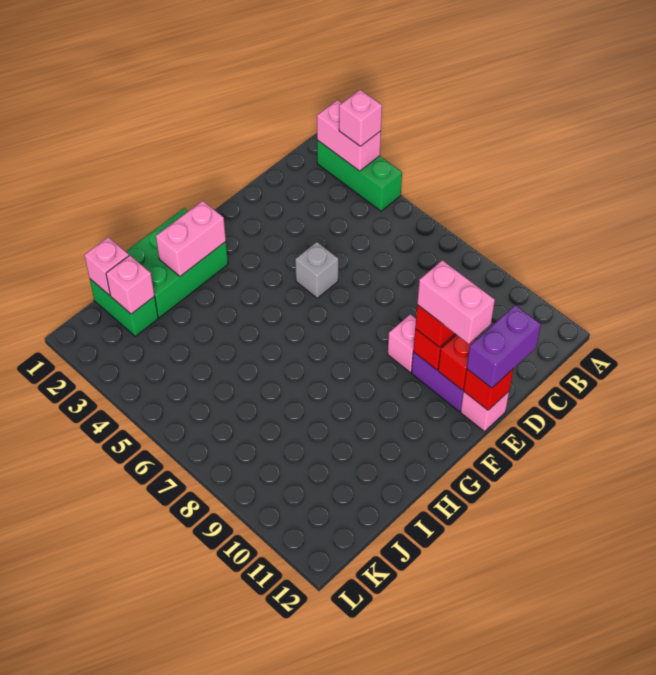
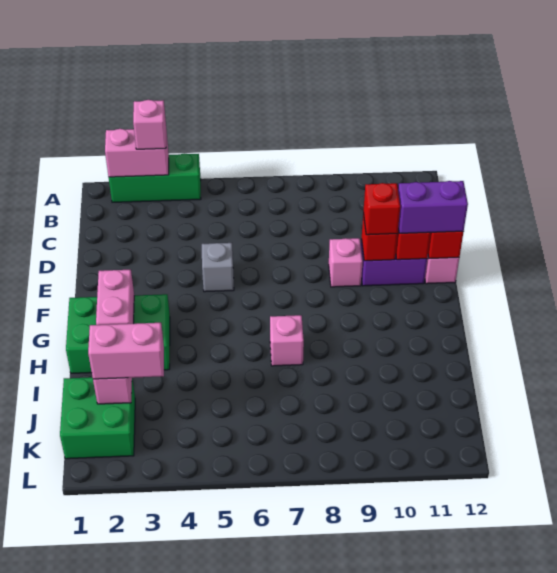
purple 1x2 brick [467,305,541,388] -> purple 1x2 brick turned to [398,181,468,233]
pink 1x2 brick [417,260,495,344] -> pink 1x2 brick moved to [88,323,164,379]
green 2x3 brick [126,208,228,318] -> green 2x3 brick turned to [66,294,170,373]
green 1x2 brick [90,279,158,336] -> green 2x2 brick [60,377,135,459]
pink 1x1 brick [84,237,129,295] -> pink 1x1 brick moved to [270,315,304,366]

